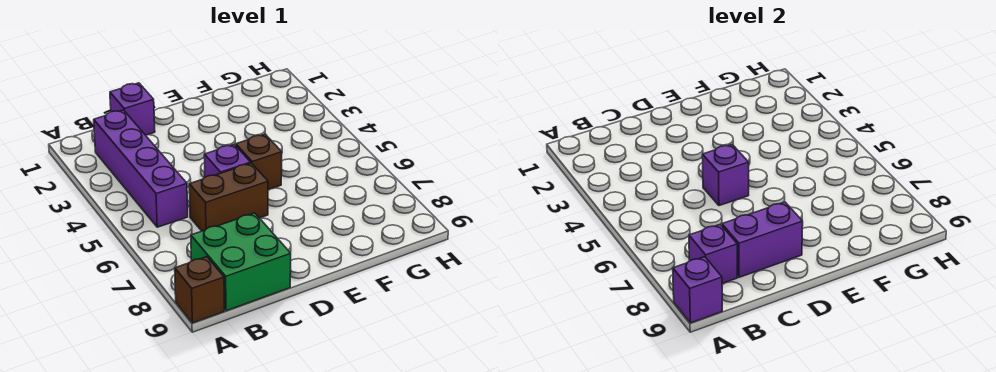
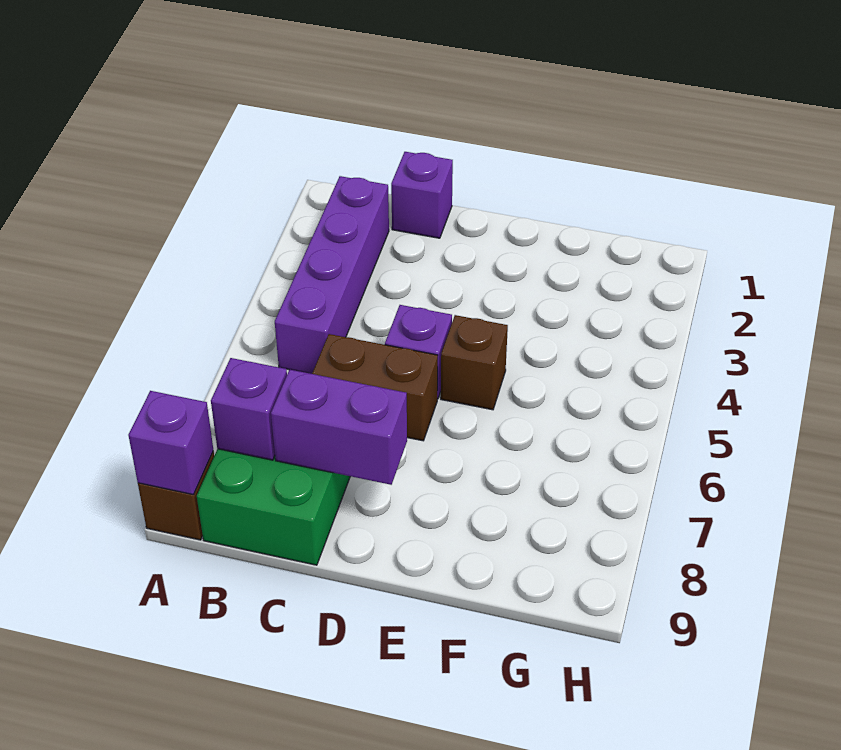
purple 1x1 brick [702,145,749,206] -> none

